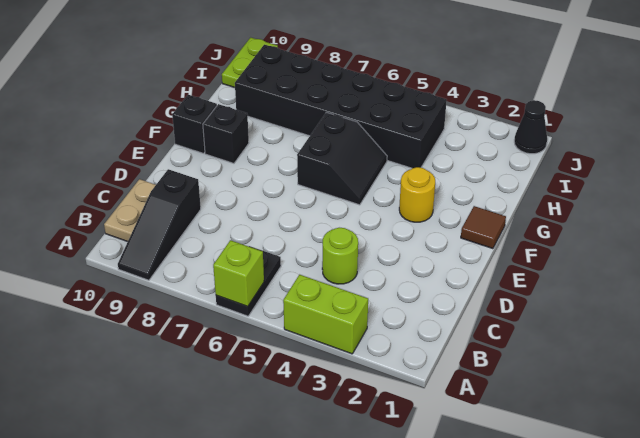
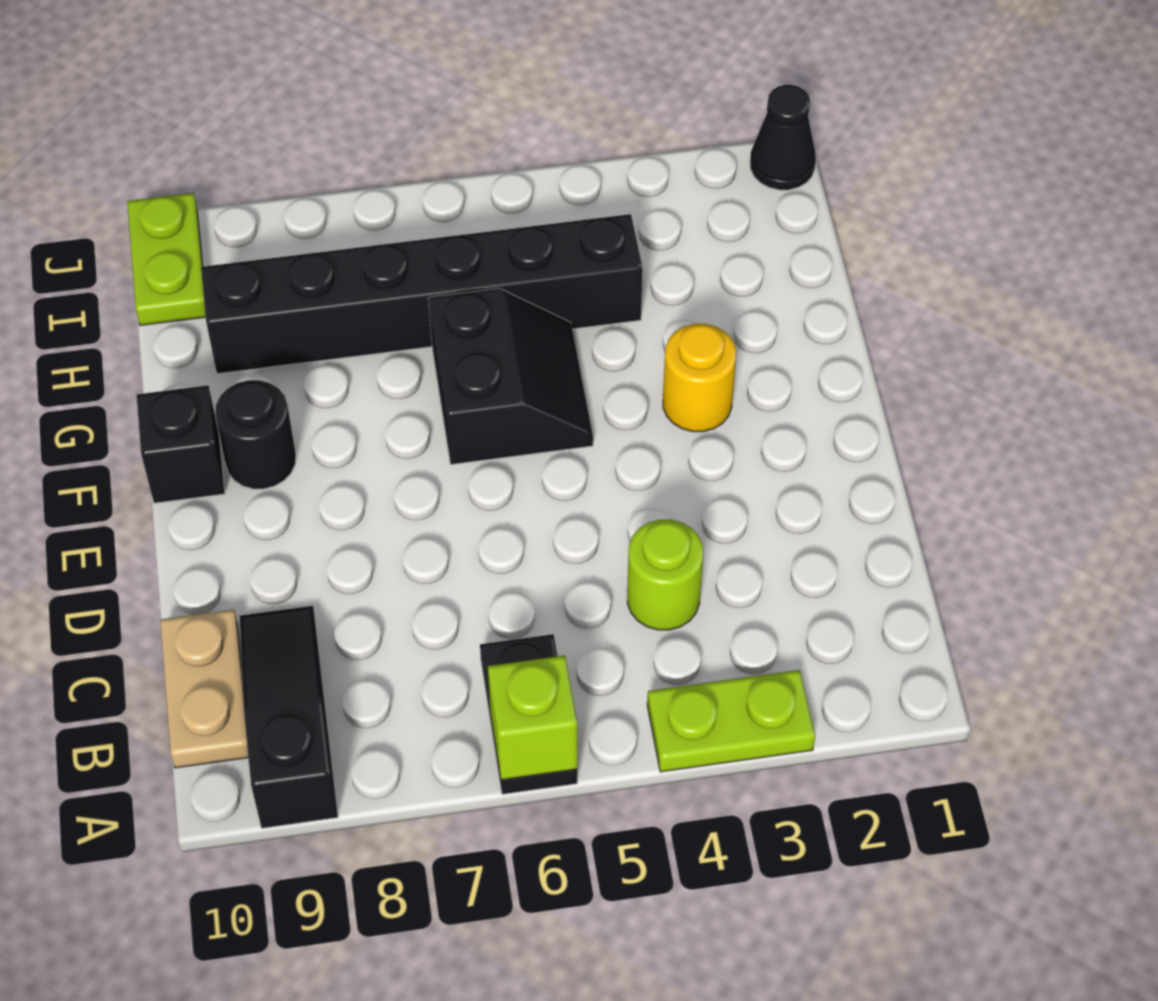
lime 1x2 brick [283,275,368,354] -> lime 1x2 plate [647,670,815,772]
black 1x3 slope [118,169,201,280] -> black 1x3 slope turned to [240,606,338,828]
brown 1x1 tile [461,206,506,249] -> none
black 1x1 brick [203,104,249,163] -> black 1x1 round brick [215,380,296,489]
black 2x6 brick [235,45,447,168] -> black 1x6 brick [201,214,643,374]

